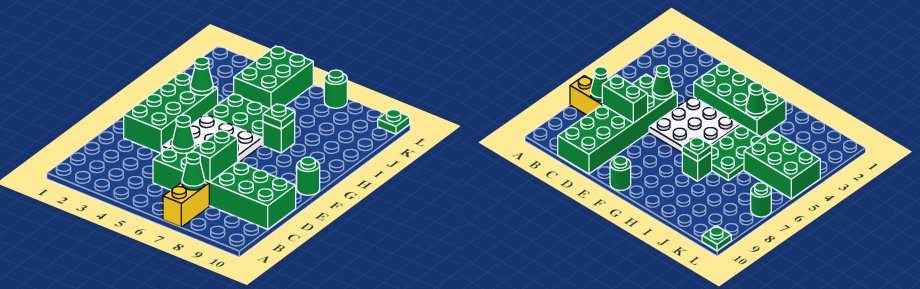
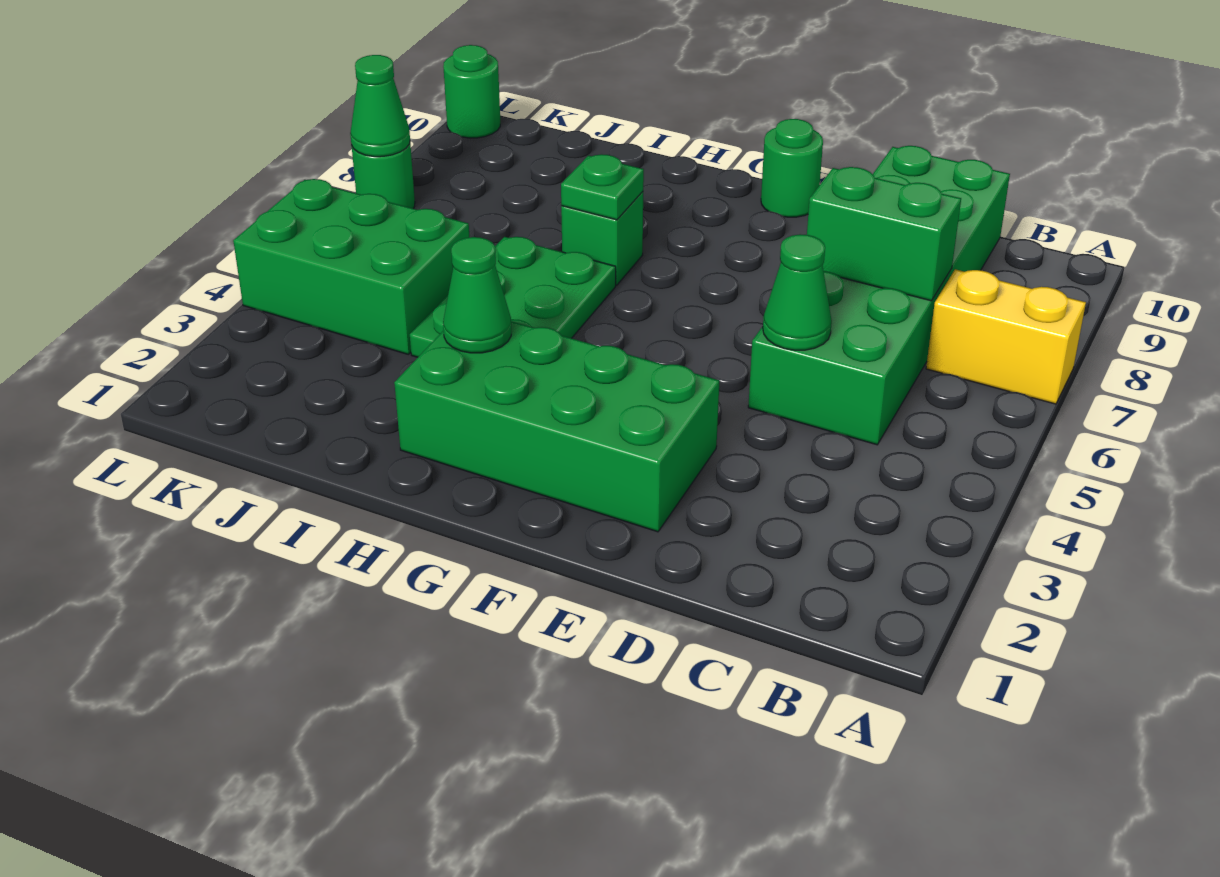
green 1x1 cone [182,152,205,190] -> green 1x1 cone moved to [350,55,410,157]
white 3x3 plate [162,115,261,162] -> none
green 1x1 plate [378,109,410,134] -> green 1x1 round brick [443,45,500,138]

